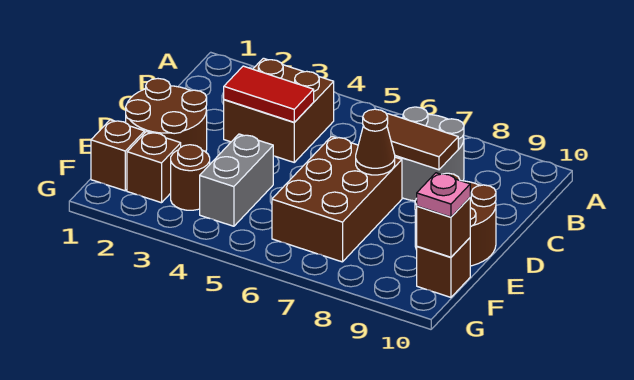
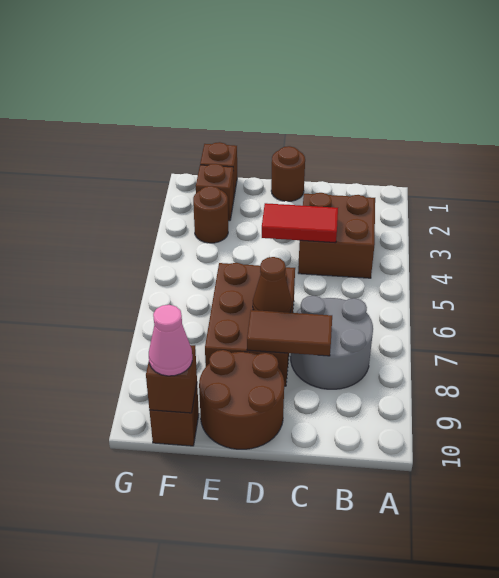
red 1x2 tile [224,66,314,122] -> red 1x2 tile turned to [262,203,338,243]
brown 1x2 tile [387,114,458,170] -> brown 1x2 tile turned to [247,310,332,356]
brown 2x2 round brick [126,79,207,152] -> brown 1x1 round brick [271,146,305,201]
brown 2x3 brick [272,136,402,262] -> brown 2x3 brick turned to [205,263,295,386]
grey 1x2 brick [200,134,273,226] -> none
pink 1x1 plate [417,173,470,217] -> pink 1x1 cone [149,305,192,376]

